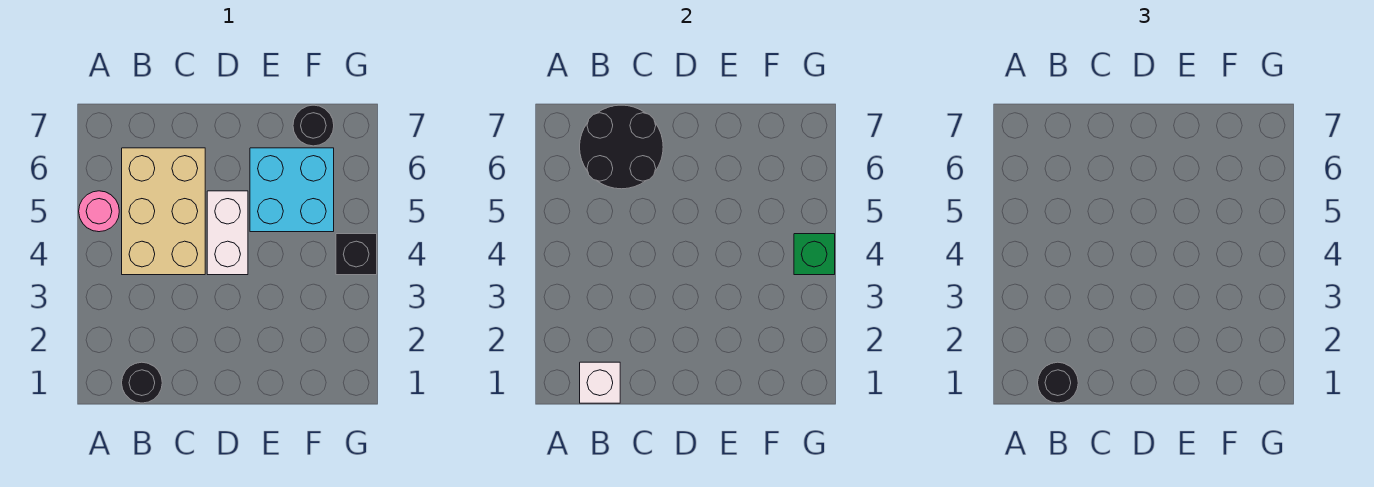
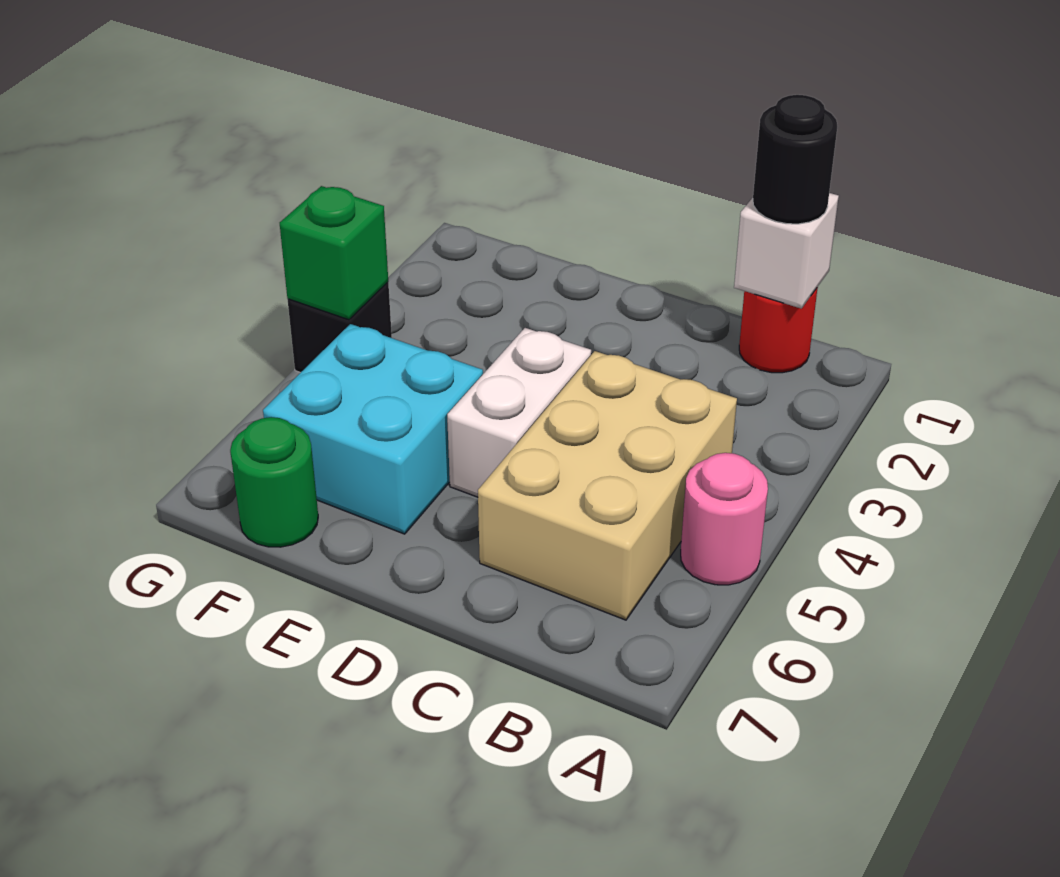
black 1x1 round brick [122,362,162,403] -> red 1x1 round brick [739,287,818,373]
black 2x2 round brick [580,105,663,189] -> none
black 1x1 round brick [293,105,334,146] -> green 1x1 round brick [230,417,318,547]

